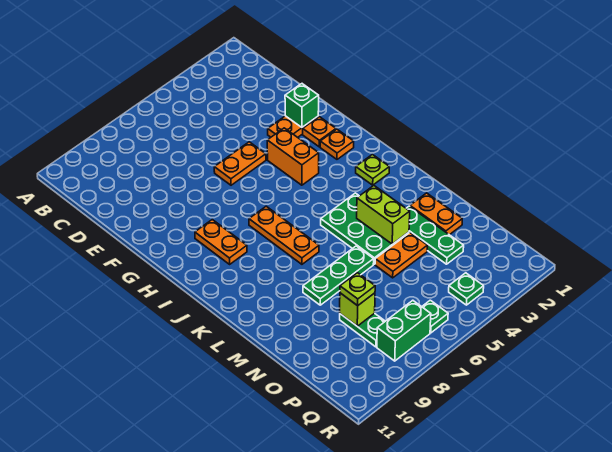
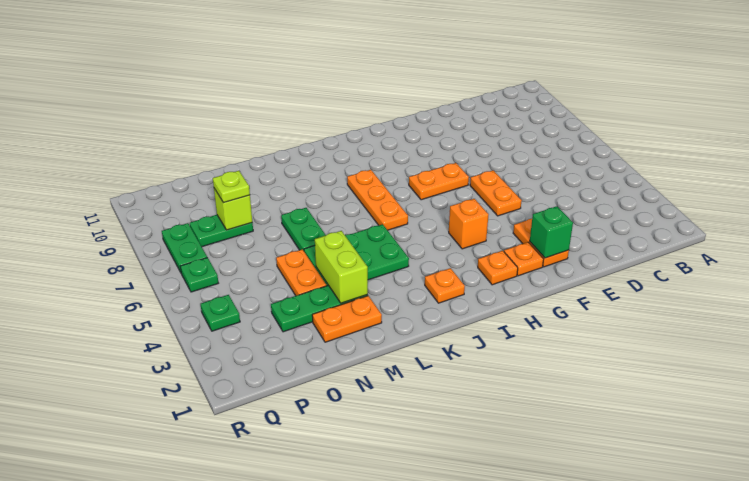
orange 1x2 brick [267,128,319,185] -> orange 1x1 brick [449,199,489,249]
orange 1x2 plate [195,220,247,264] -> orange 1x2 plate moved to [409,163,469,200]
orange 1x3 plate [249,206,319,264] -> orange 1x3 plate turned to [347,170,408,230]
lime 1x1 plate [356,155,389,185] -> orange 1x1 plate [425,268,465,303]
lime 1x2 brick [357,186,410,244] -> lime 1x2 brick turned to [315,231,368,303]
green 1x3 plate [303,246,374,305] -> green 1x2 plate [281,208,326,251]
green 1x2 brick [377,300,431,361] -> green 1x2 plate [162,223,207,272]

